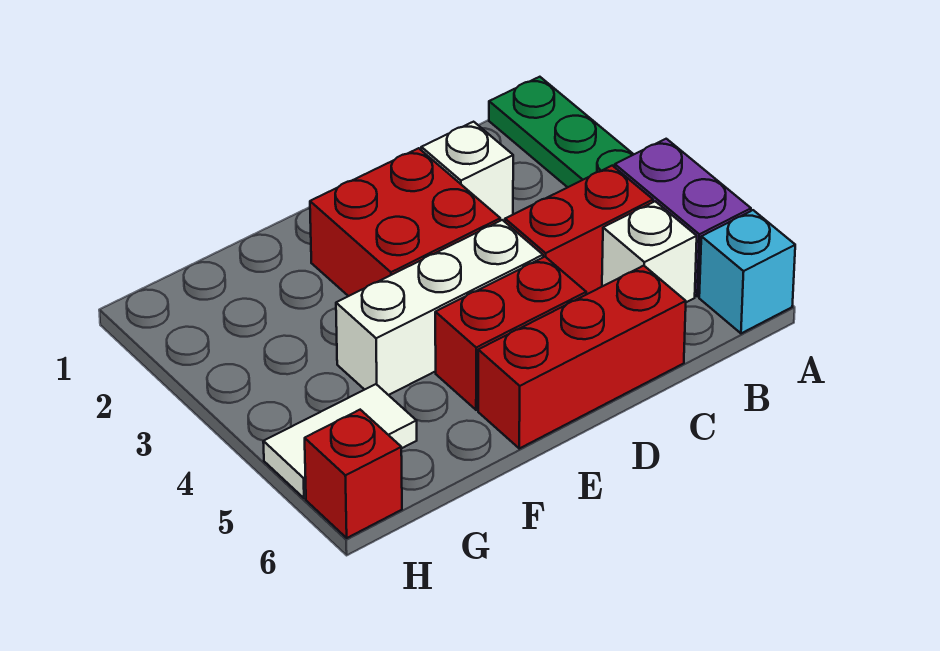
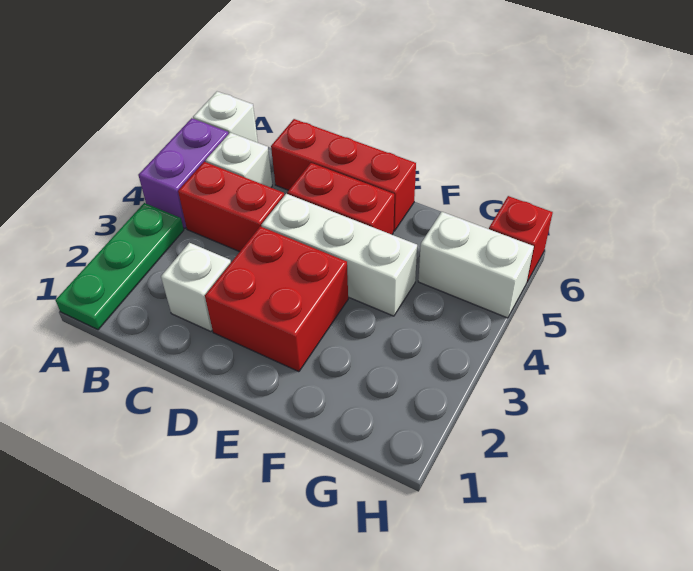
cyan 1x1 brick [699,210,795,333] -> white 1x1 brick [193,91,258,143]
white 1x2 tile [263,384,417,498] -> white 1x2 brick [418,212,534,318]

